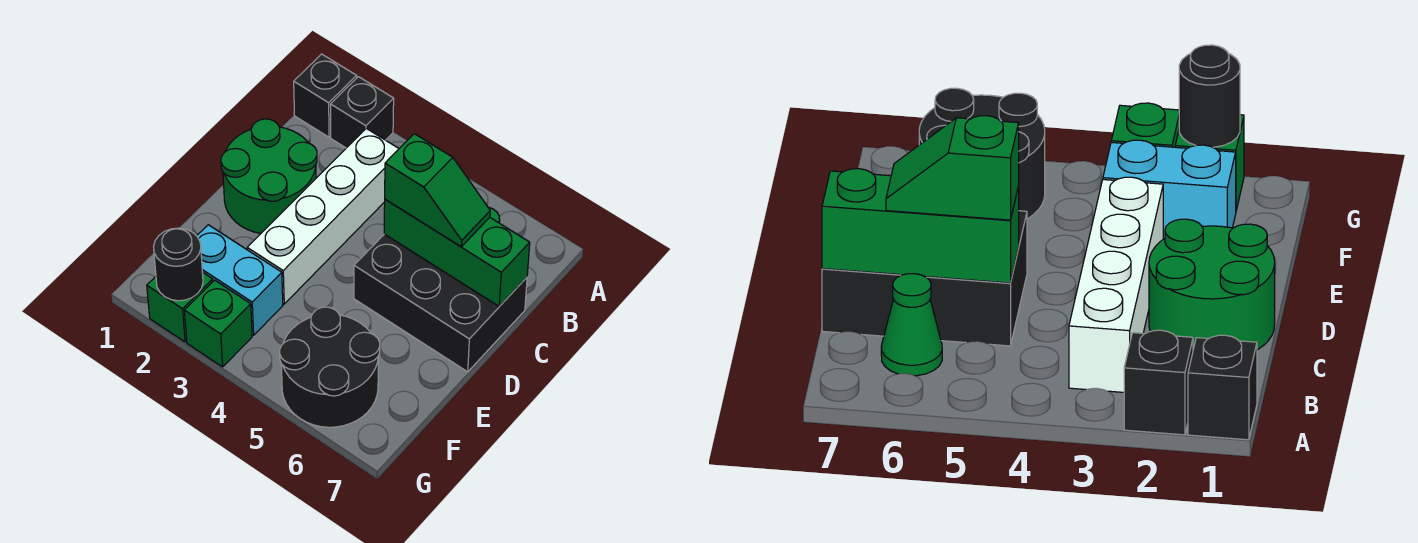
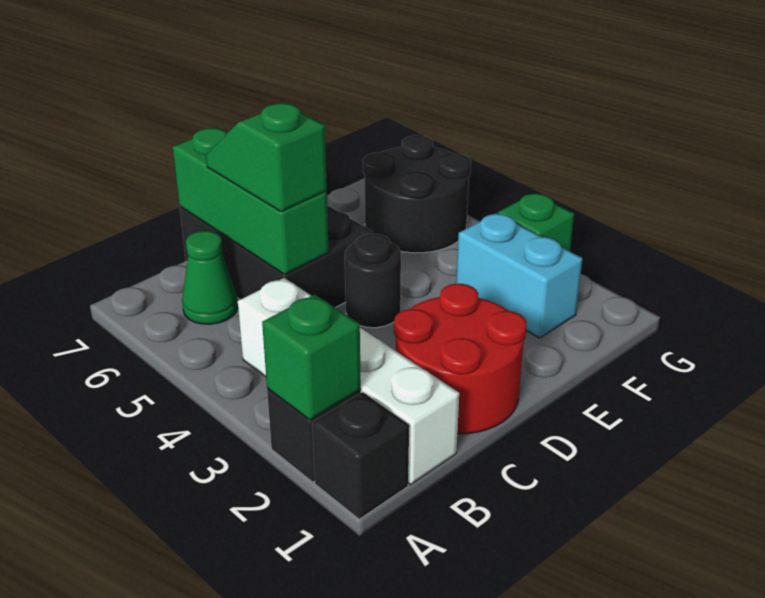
white 1x4 brick [247,128,399,304] -> white 1x4 brick turned to [238,278,459,484]
green 2x2 round brick [221,119,317,234] -> red 2x2 round brick [394,284,527,434]
green 1x1 brick [147,272,213,342] -> green 1x1 brick moved to [262,294,361,420]
black 1x1 round brick [154,228,203,301] -> black 1x1 round brick moved to [345,234,401,328]

